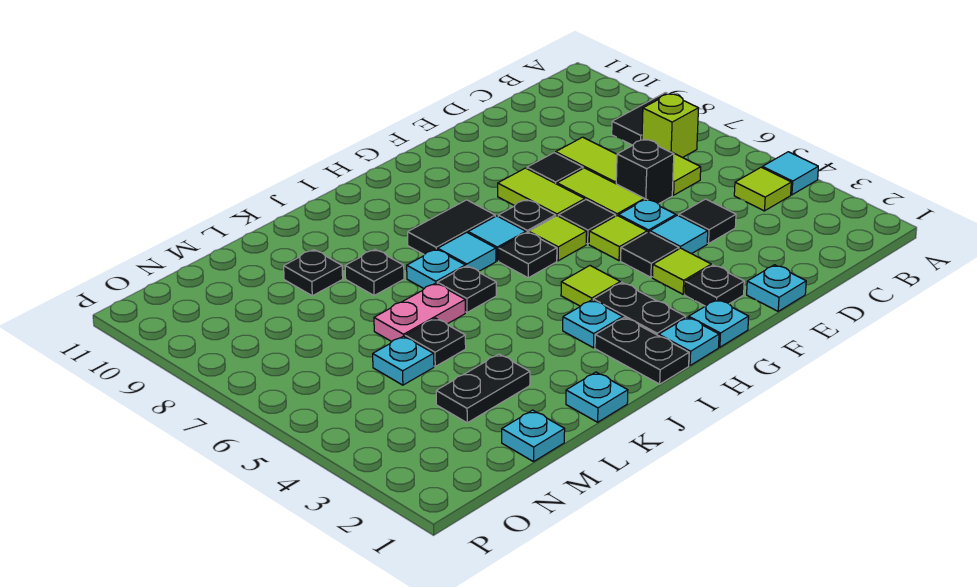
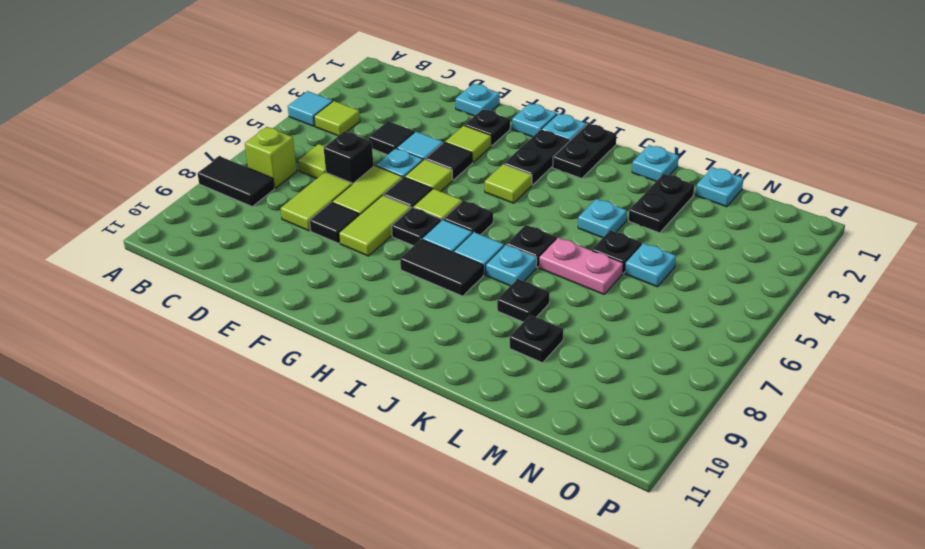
cyan 1x1 plate [563,300,623,348] -> cyan 1x1 plate moved to [578,199,627,238]
black 1x2 plate [436,354,530,423] -> black 1x2 plate turned to [629,174,694,233]

